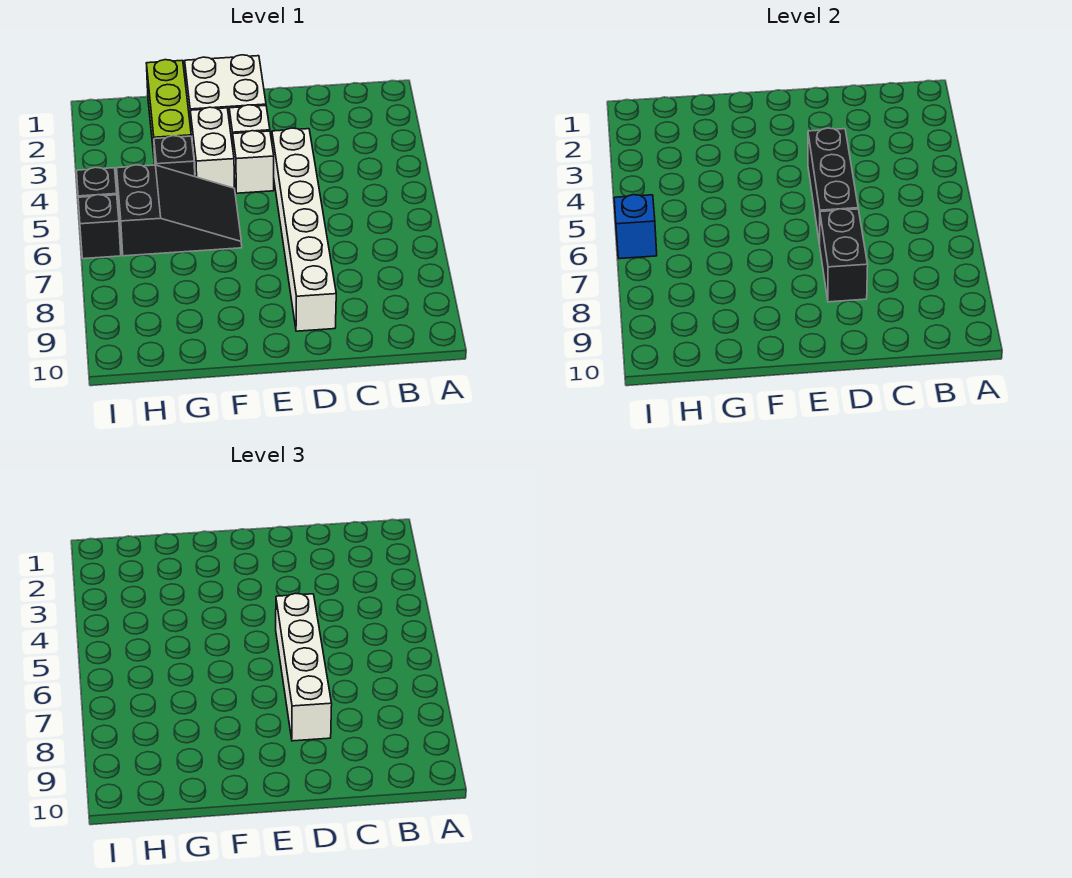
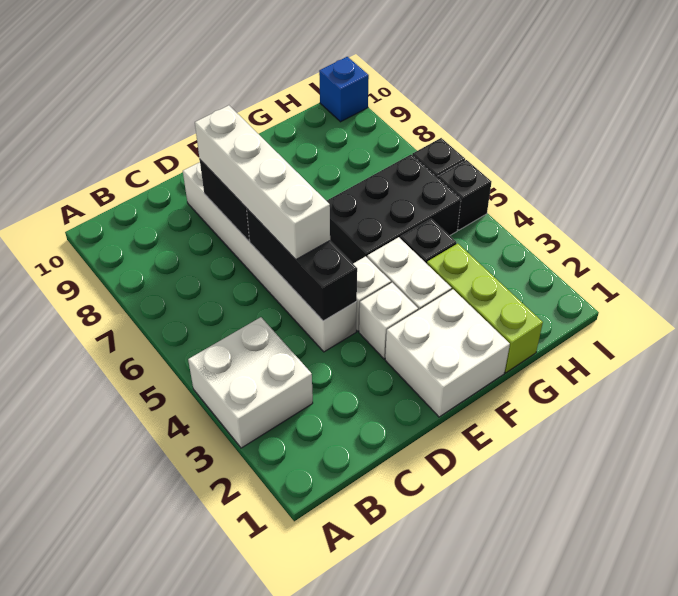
none -> white 2x2 brick [188,317,313,448]
black 2x3 slope [117,165,242,256] -> black 2x3 brick [327,155,461,263]
blue 1x1 brick [614,195,657,259] -> blue 1x1 brick moved to [319,57,369,122]

